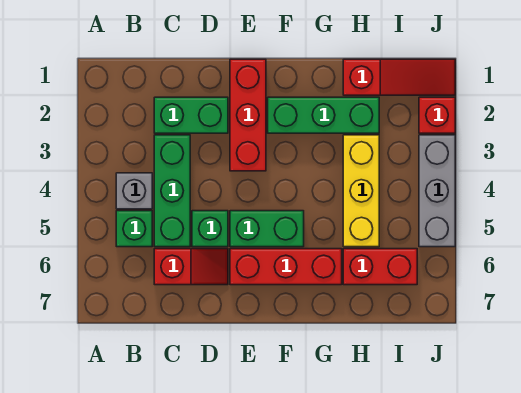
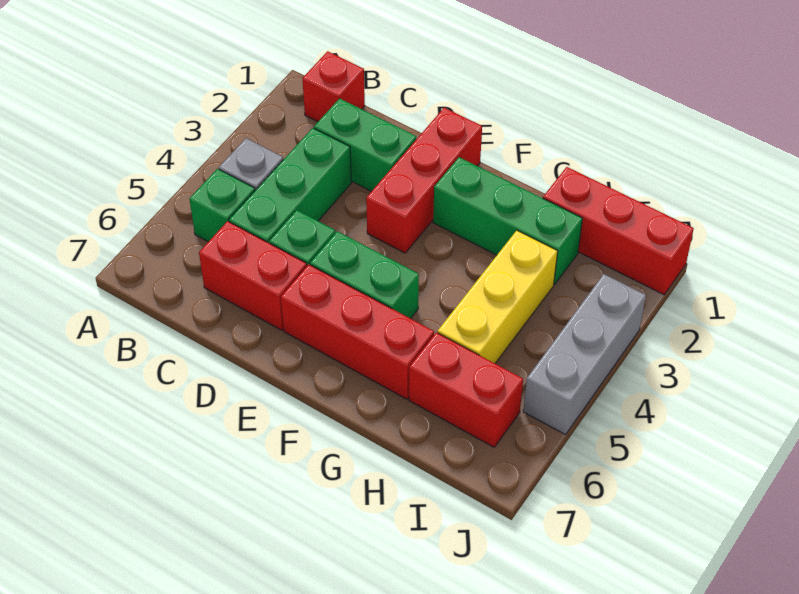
red 1x2 slope [154,249,228,285] -> red 1x2 brick [199,221,307,330]
red 1x3 slope [343,59,455,95] -> red 1x3 brick [543,167,694,295]
red 1x1 brick [419,97,455,133] -> red 1x1 brick moved to [302,51,365,122]

